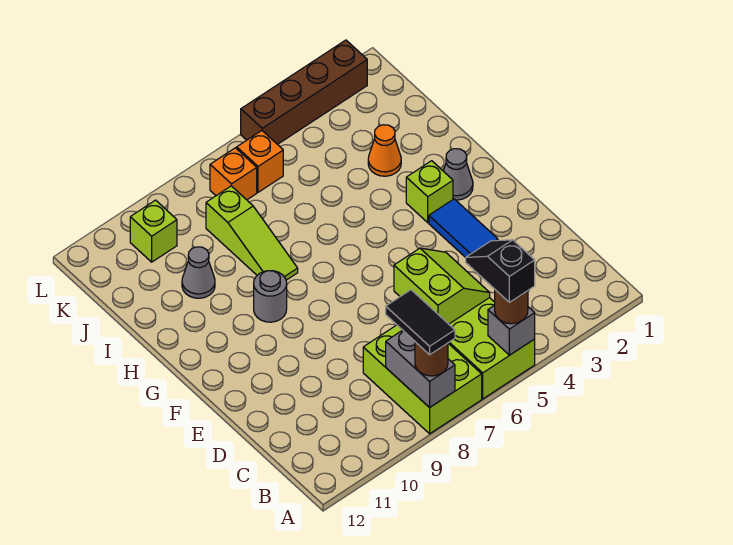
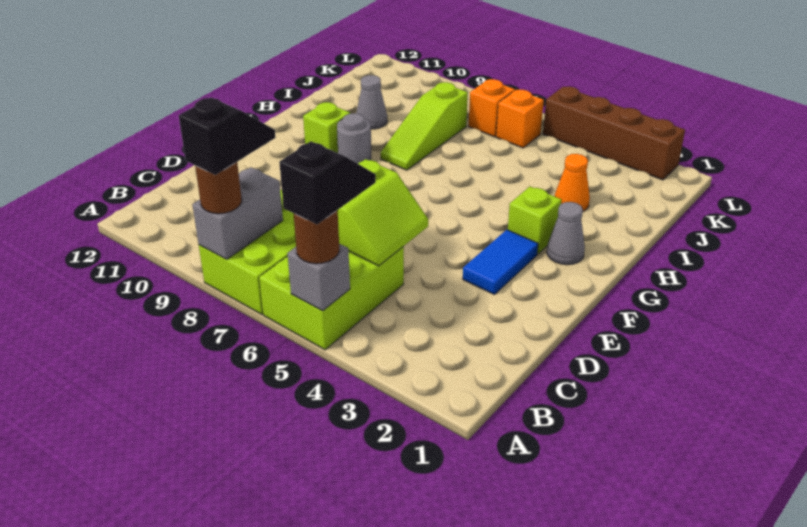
black 1x2 tile [386,290,455,355] -> black 1x2 slope [179,98,276,175]
lime 1x1 brick [130,200,177,262] -> lime 1x1 brick moved to [303,102,350,153]

